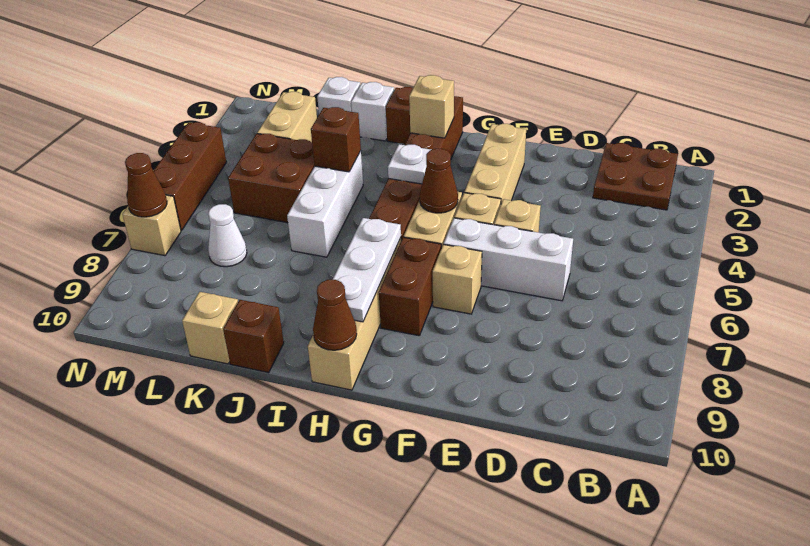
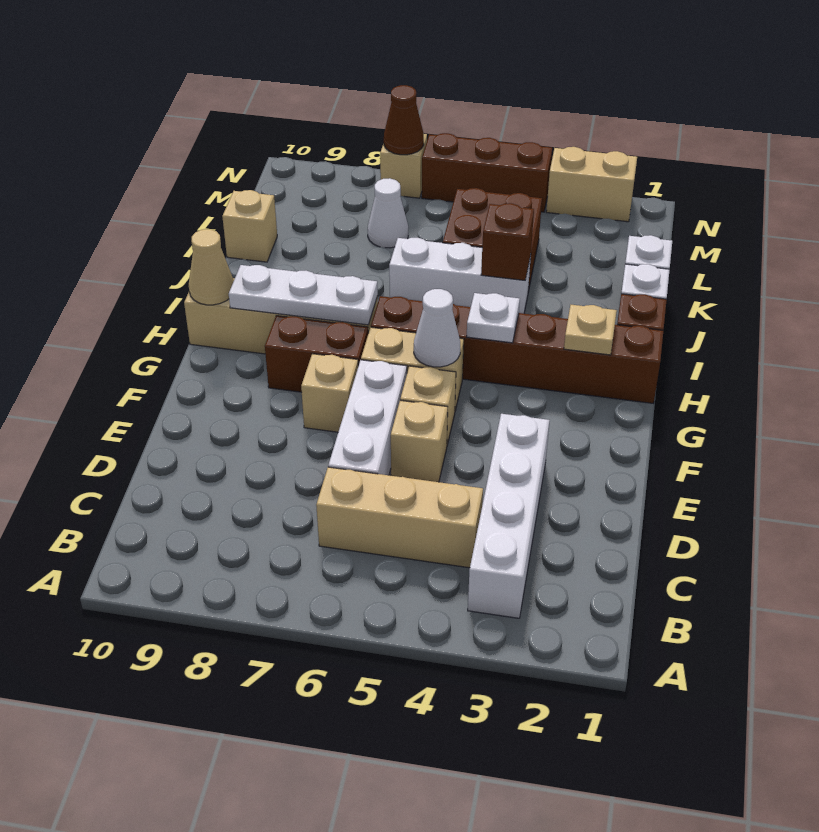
brown 2x2 plate [593,143,678,210] -> none
none -> white 1x4 brick [468,414,550,618]
tan 1x3 brick [464,124,526,203] -> tan 1x3 brick moved to [316,467,483,568]
brown 1x1 cone [420,149,458,213] -> white 1x1 cone [414,289,460,367]
tan 1x1 brick [409,75,454,138] -> tan 1x1 plate [564,305,617,355]
brown 1x1 cone [313,280,357,350] -> tan 1x1 cone [189,229,234,305]
brown 1x1 brick [223,300,284,373] -> none
tan 1x2 brick [257,92,317,142] -> tan 1x2 brick moved to [546,147,637,222]

